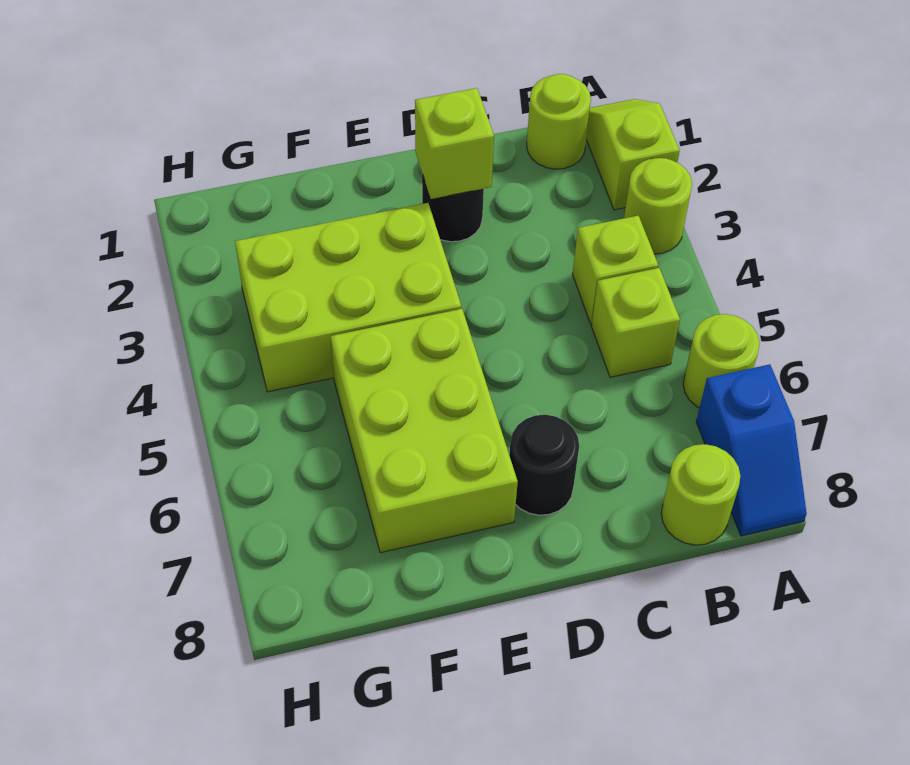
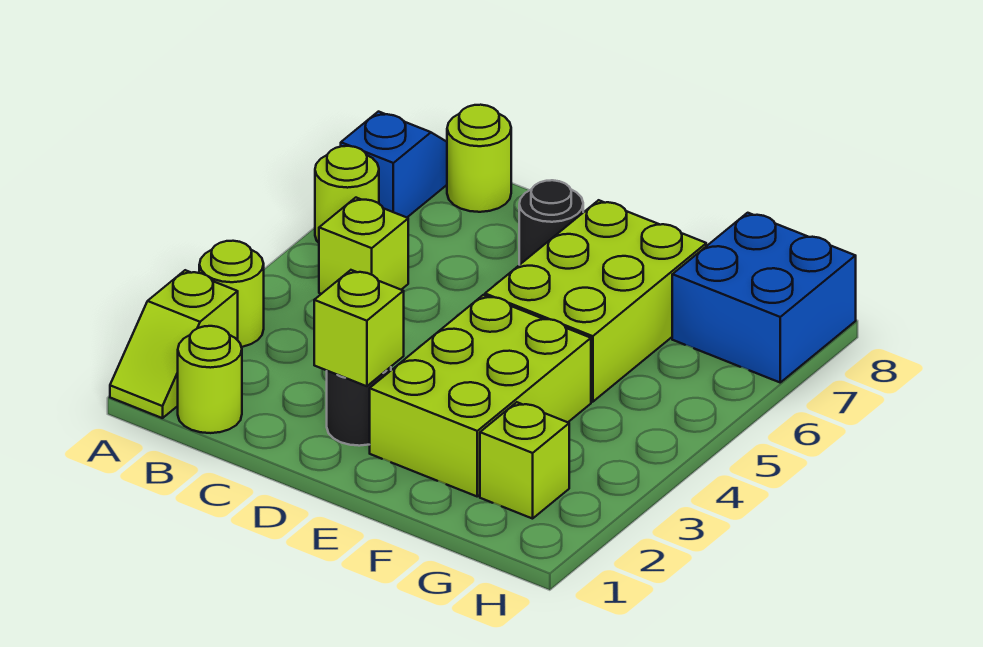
lime 1x1 brick [572,216,658,324] -> lime 1x1 brick moved to [480,402,569,519]
lime 2x3 brick [235,203,461,392] -> lime 2x3 brick turned to [370,295,591,496]
none -> blue 2x2 brick [672,213,856,382]

